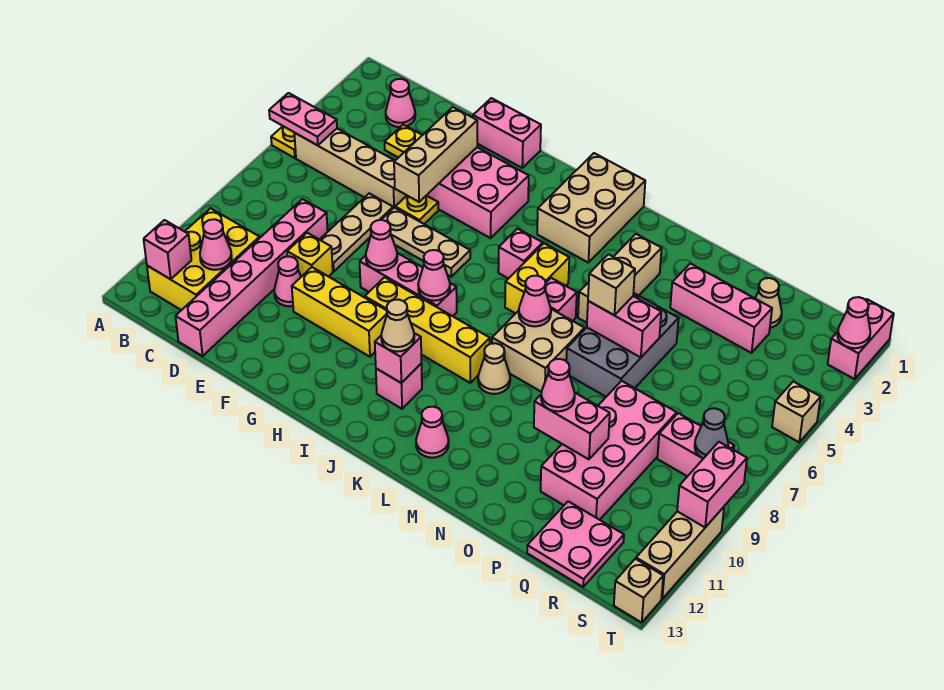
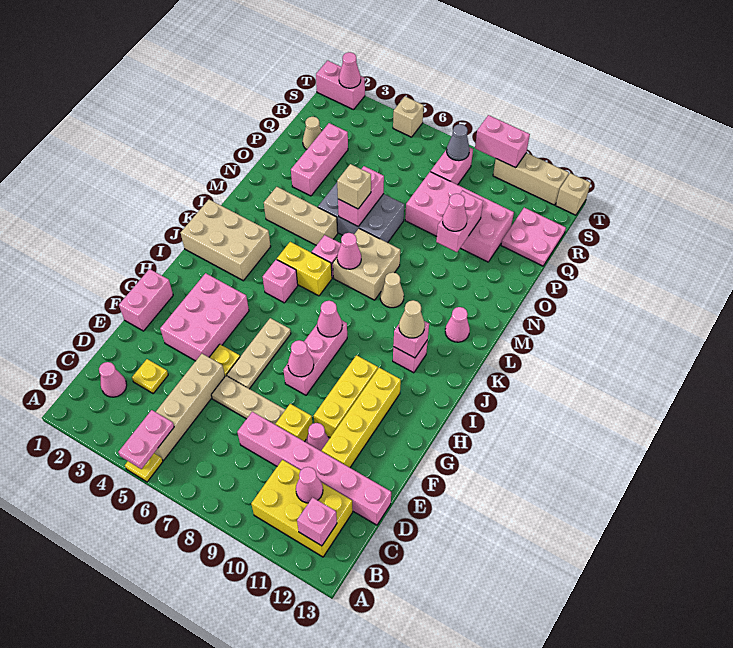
tan 1x3 brick [394,107,477,202] -> none
yellow 1x4 brick [365,277,490,383] -> yellow 1x4 brick moved to [322,368,401,468]

